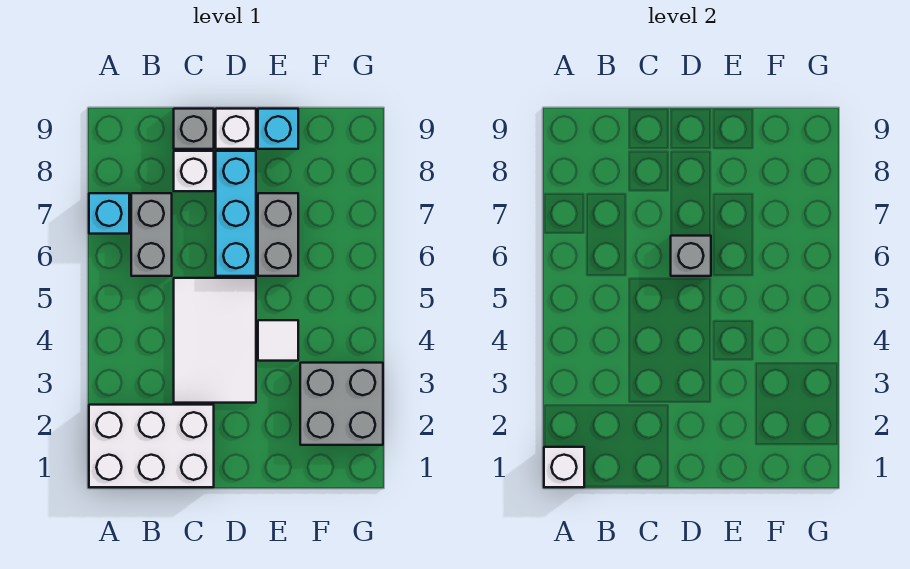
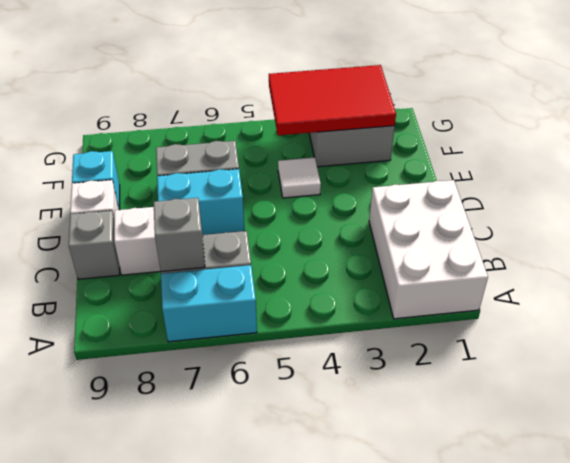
white 1x1 brick [544,447,584,487] -> none
cyan 1x1 brick [89,193,129,234] -> cyan 1x2 brick [161,265,257,342]
white 2x3 tile [174,278,256,403] -> none
cyan 1x3 brick [216,151,256,276] -> cyan 1x2 brick [157,169,245,235]
grey 1x1 brick [671,236,711,276] -> grey 1x1 brick moved to [154,198,205,272]
none -> red 2x3 tile [269,65,396,135]

